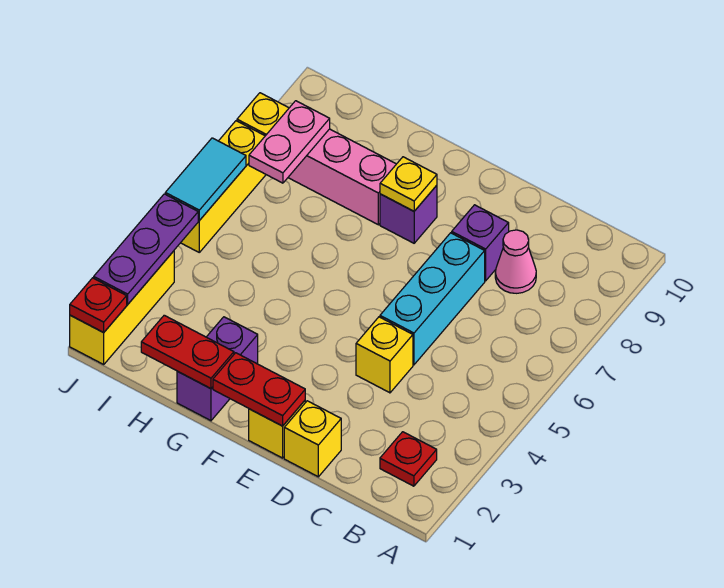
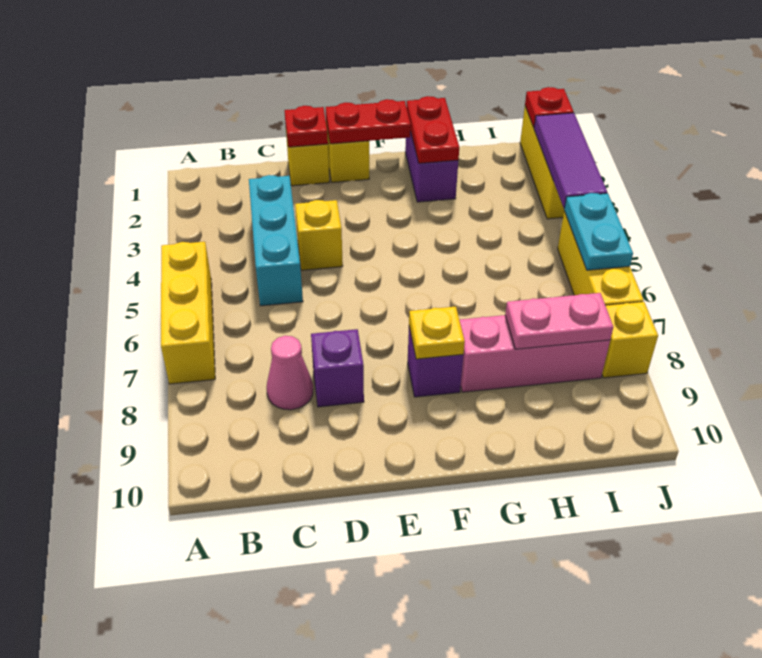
none -> yellow 1x3 brick [161,242,215,384]
red 1x1 plate [380,432,437,486] -> red 1x1 plate moved to [284,106,328,147]
cyan 1x3 brick [380,233,485,365] -> cyan 1x3 brick moved to [249,175,303,306]
red 1x2 plate [141,315,234,389] -> red 1x2 plate turned to [407,96,459,163]
pink 1x2 plate [249,101,330,183] -> pink 1x2 plate turned to [505,293,613,349]
purple 1x3 plate [94,194,198,304] -> purple 1x3 tile [534,113,607,209]
cyan 1x2 tile [165,138,246,220] -> cyan 1x2 plate [564,193,633,270]

